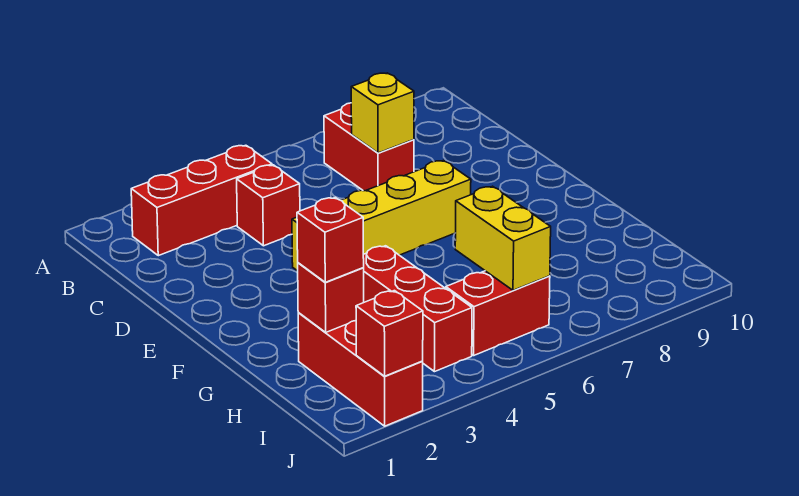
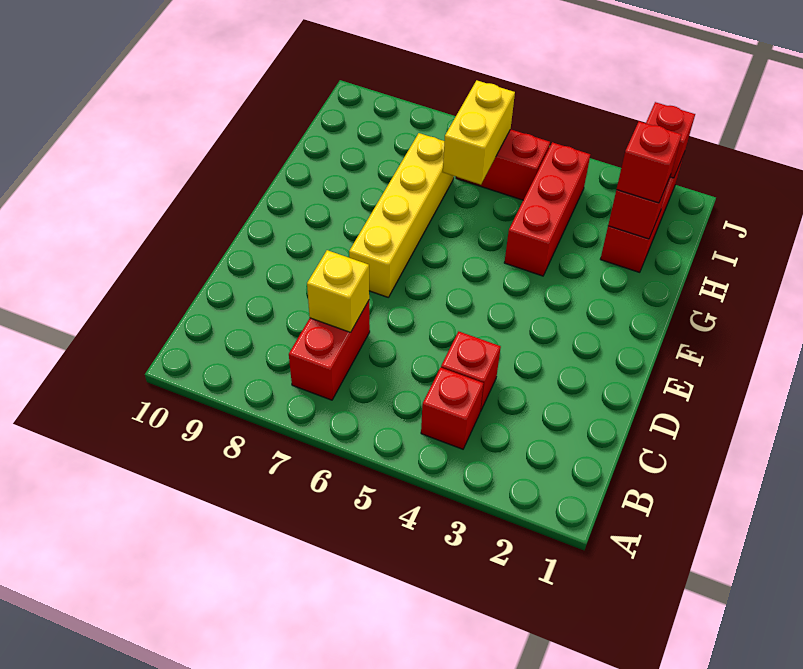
red 1x3 brick [131,145,272,256] -> red 1x1 brick [421,368,483,449]
yellow 1x4 brick [292,160,471,271] -> yellow 1x4 brick turned to [349,133,454,297]

